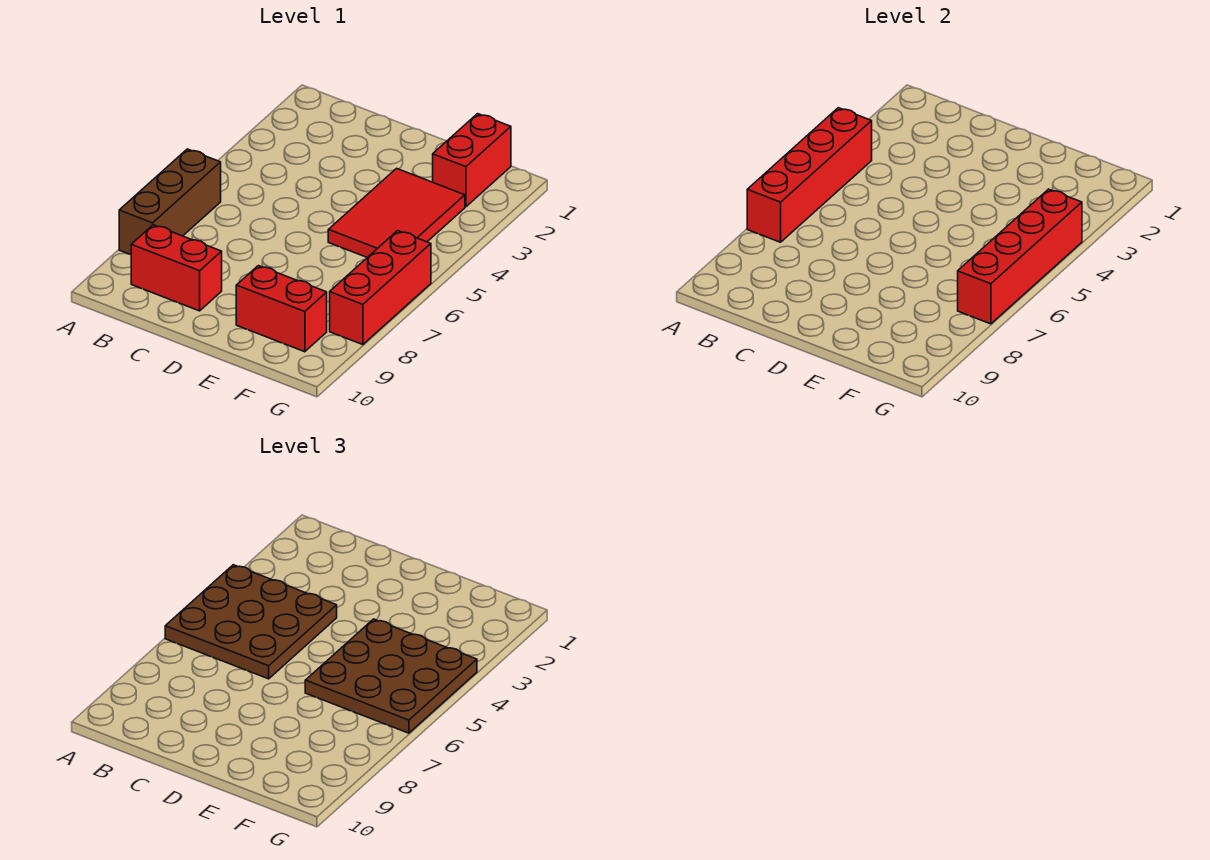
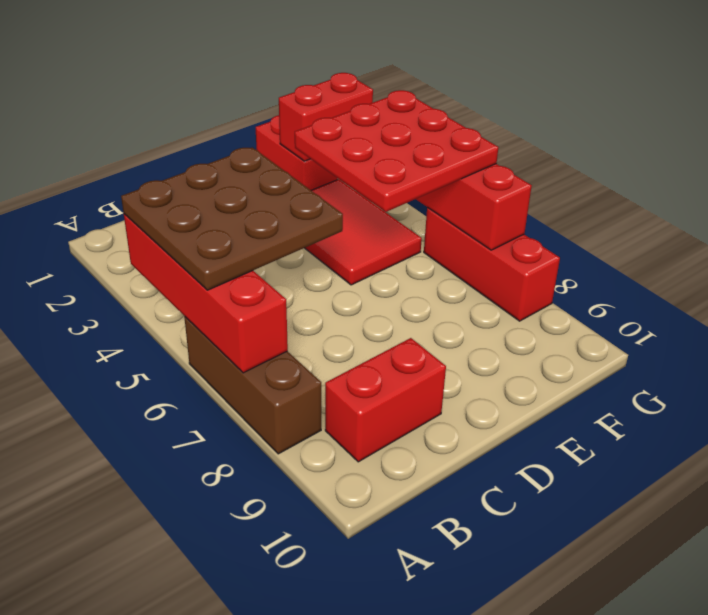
brown 3x3 plate [305,619,477,733] -> red 3x3 plate [295,90,498,212]
red 1x2 brick [236,266,327,352] -> red 1x2 brick moved to [279,73,373,161]

